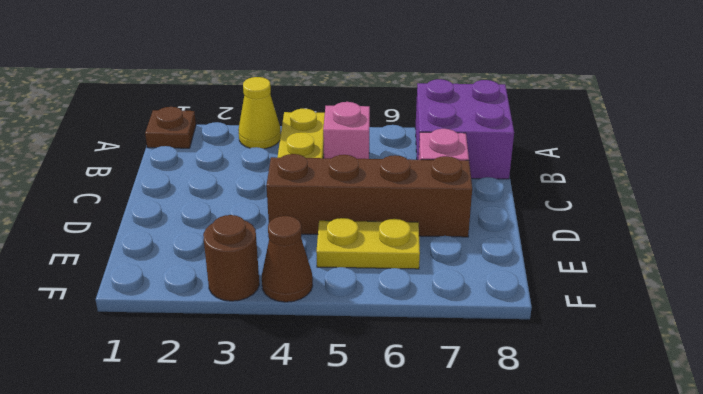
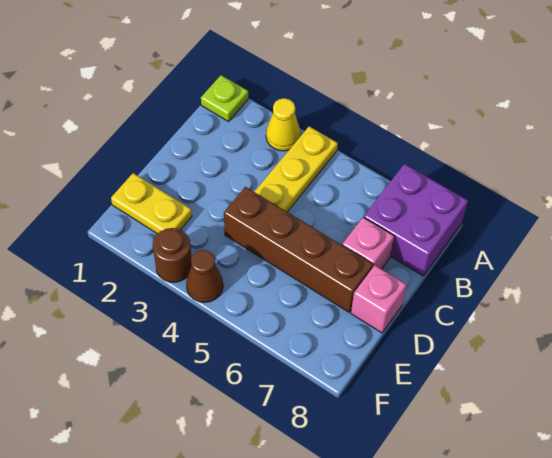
brown 1x1 plate [145,107,196,148] -> lime 1x1 plate [201,75,248,122]
pink 1x1 brick [323,102,370,159] -> pink 1x1 brick moved to [351,265,407,333]
yellow 1x2 plate [316,218,420,269] -> yellow 1x2 plate moved to [111,173,192,234]

